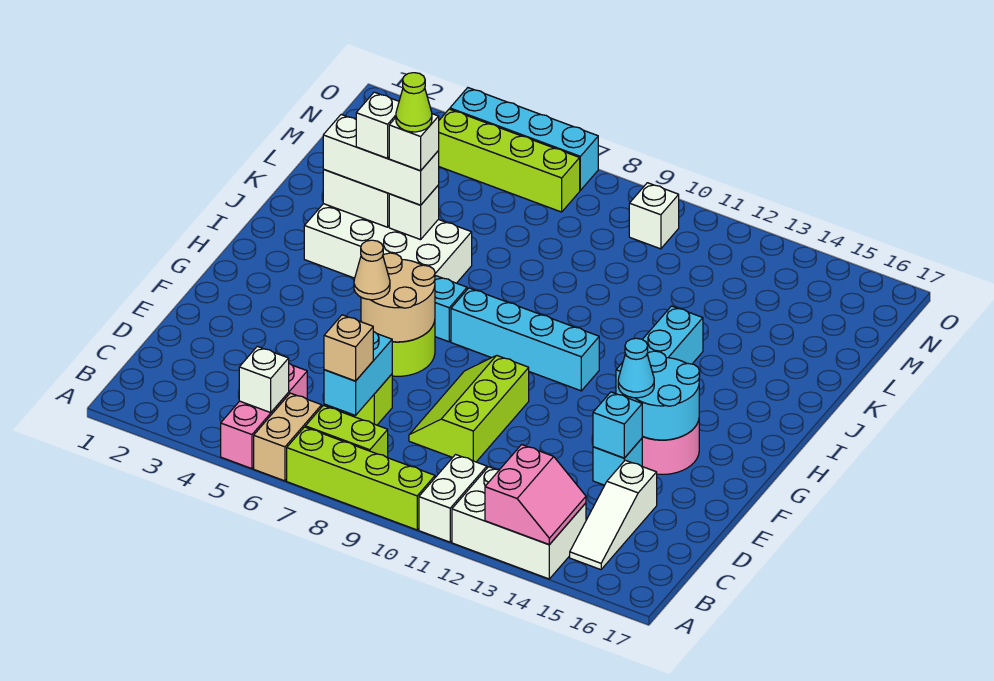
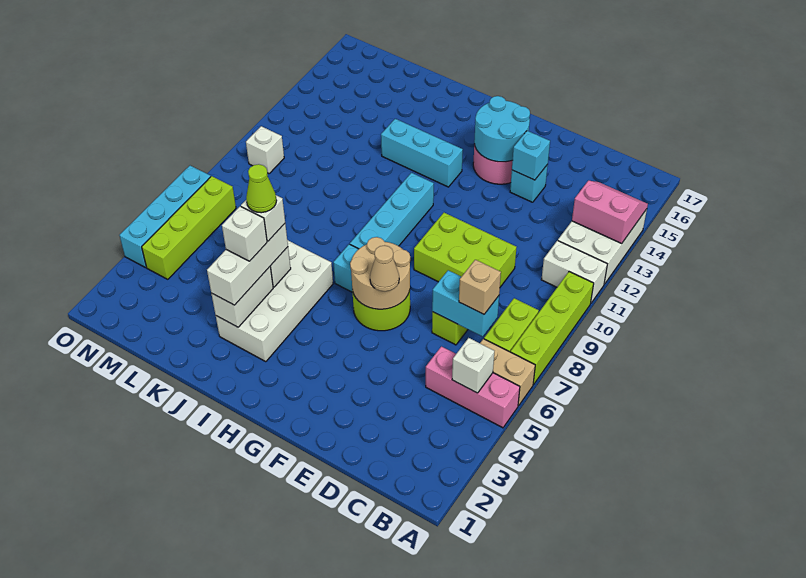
white 1x3 slope [570,460,657,570] -> none
lime 2x3 slope [409,355,529,462] -> lime 2x3 brick [414,213,517,287]
cyan 1x1 cone [618,338,654,398] -> none

